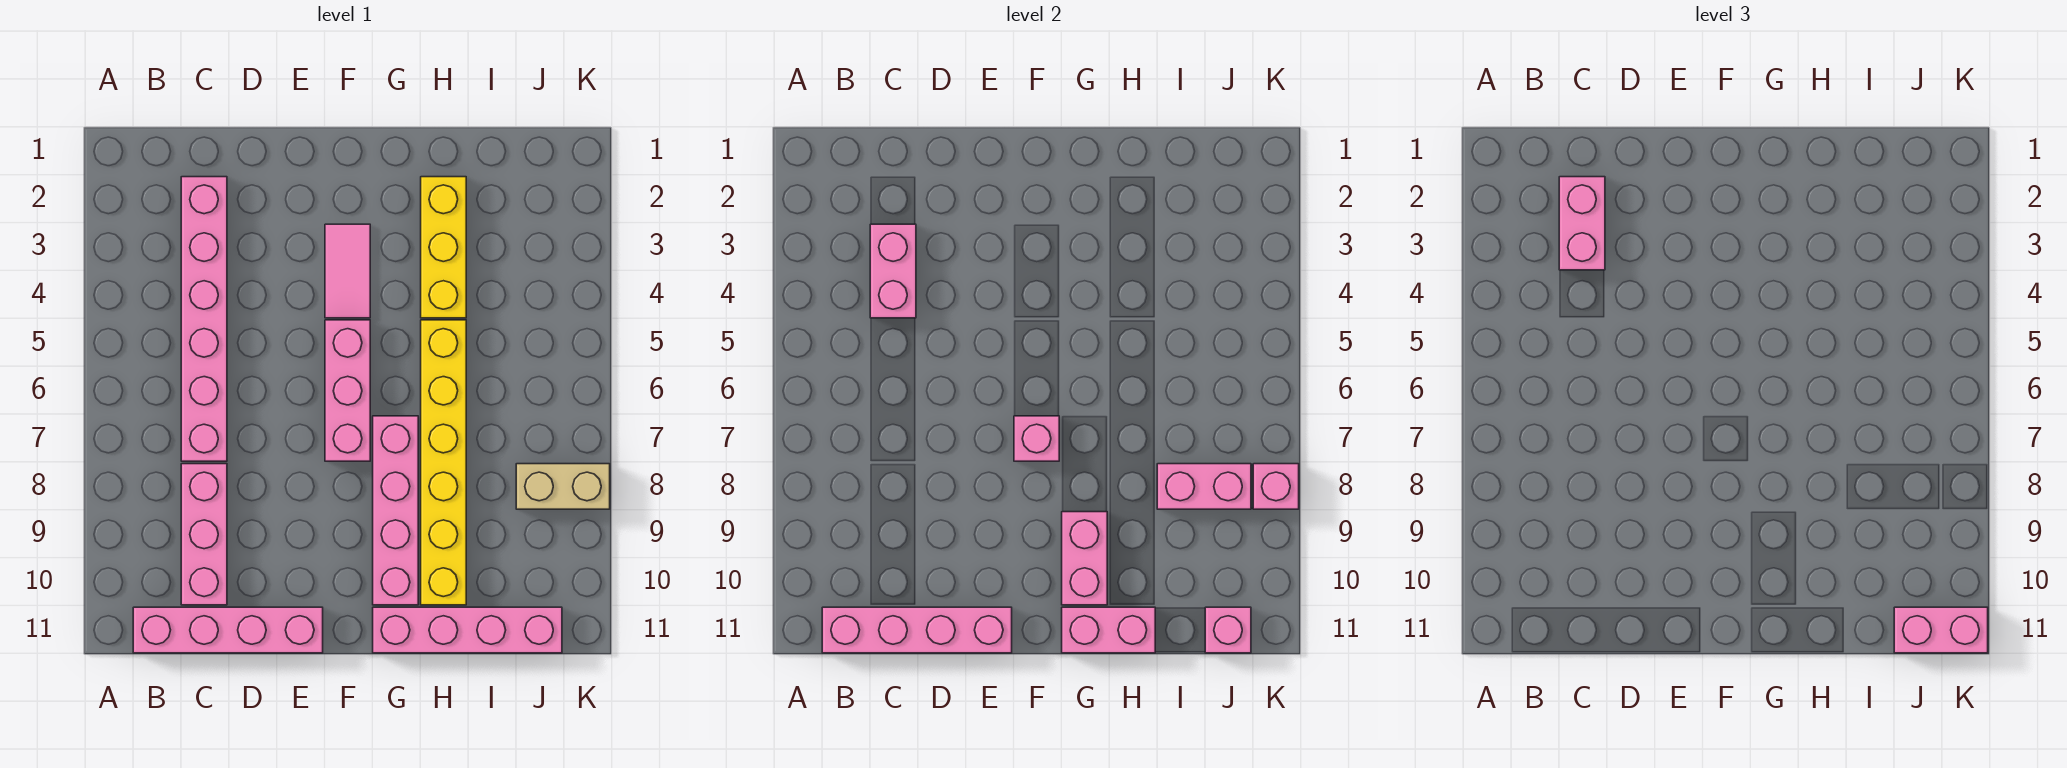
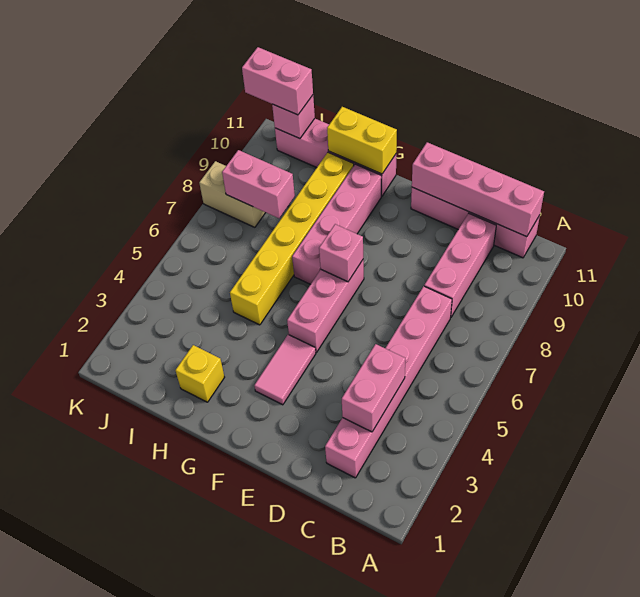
pink 1x2 brick [1559,177,1605,270] -> none
pink 1x2 brick [1062,512,1107,605] -> none
pink 1x2 brick [1062,607,1155,653] -> yellow 1x2 brick [327,107,397,174]
yellow 1x3 brick [421,177,466,318] -> yellow 1x1 brick [176,345,225,402]
pink 1x1 brick [1253,464,1299,509] -> none

